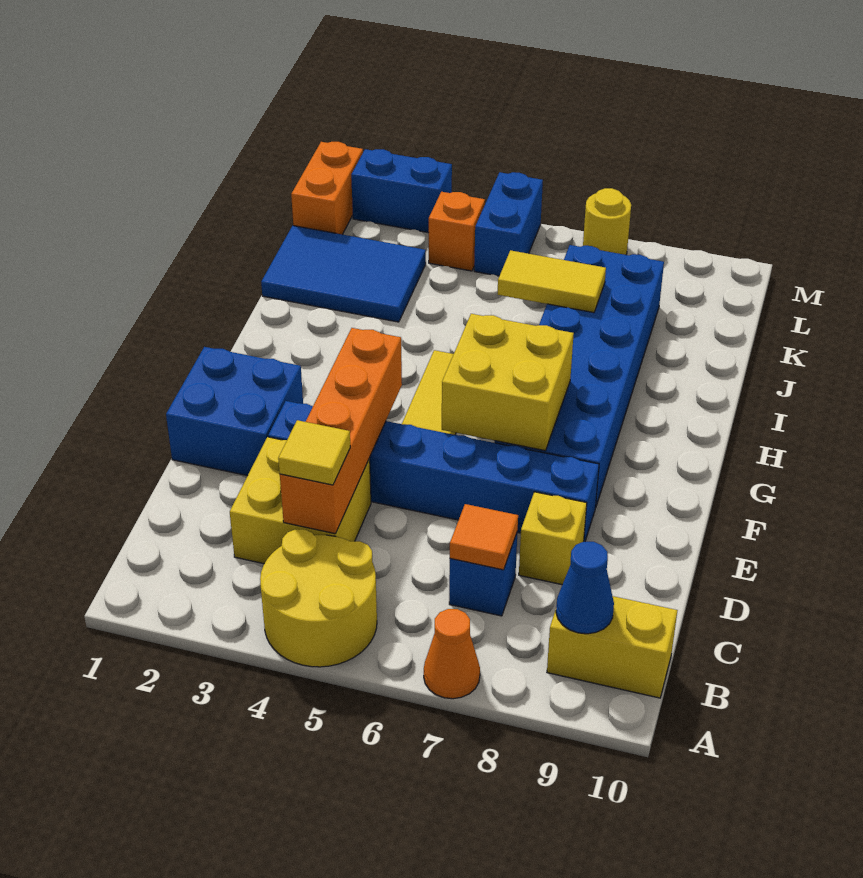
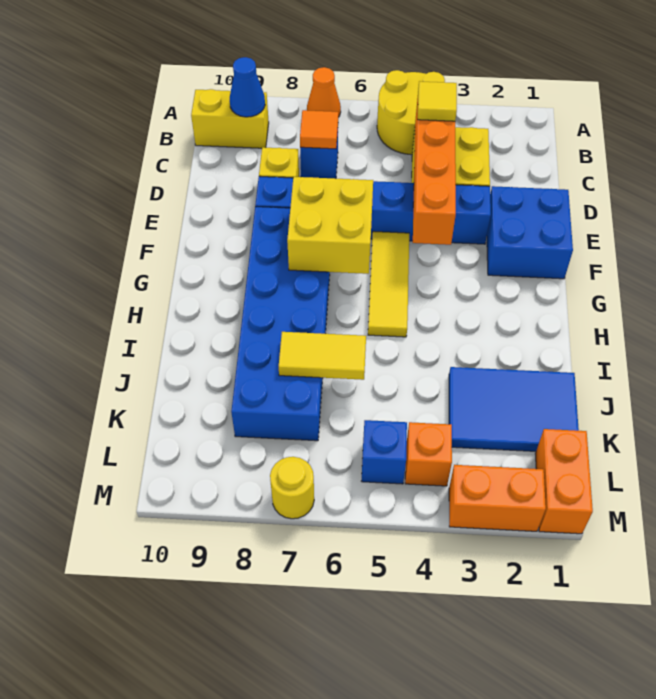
blue 1x2 brick [474,172,543,276] -> blue 1x1 brick [362,420,407,484]
blue 1x2 brick [351,149,452,233] -> orange 1x2 brick [449,465,546,531]

